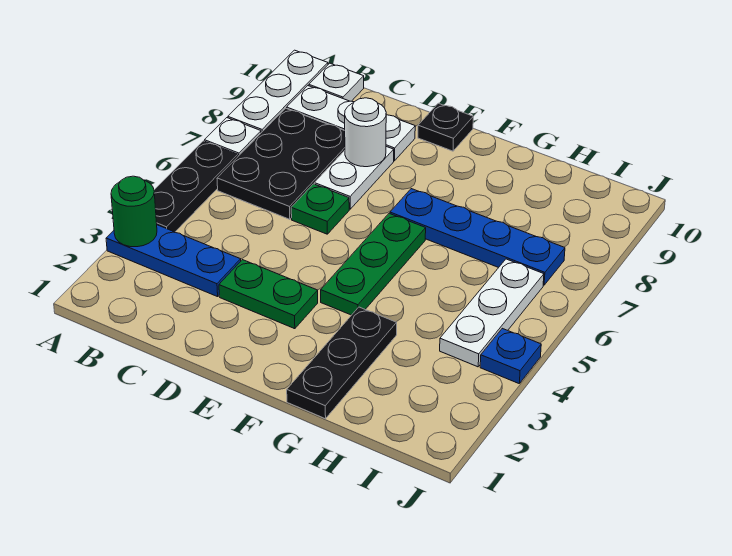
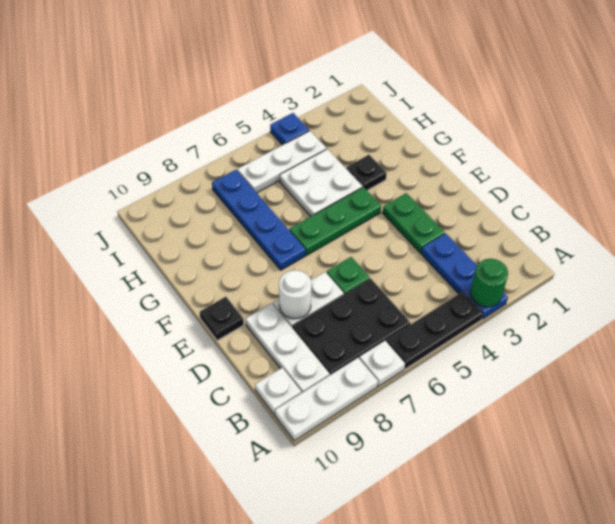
black 1x3 plate [287,307,397,419] -> black 1x1 plate [346,155,387,190]
none -> white 2x2 plate [280,149,363,217]

